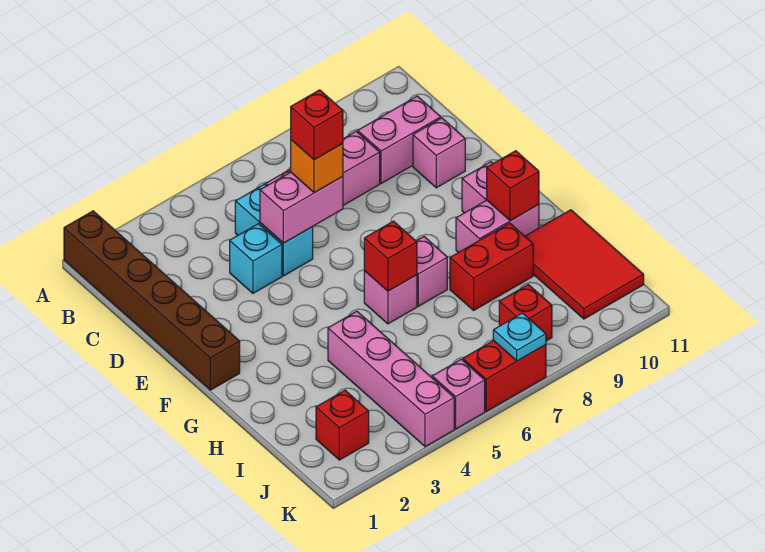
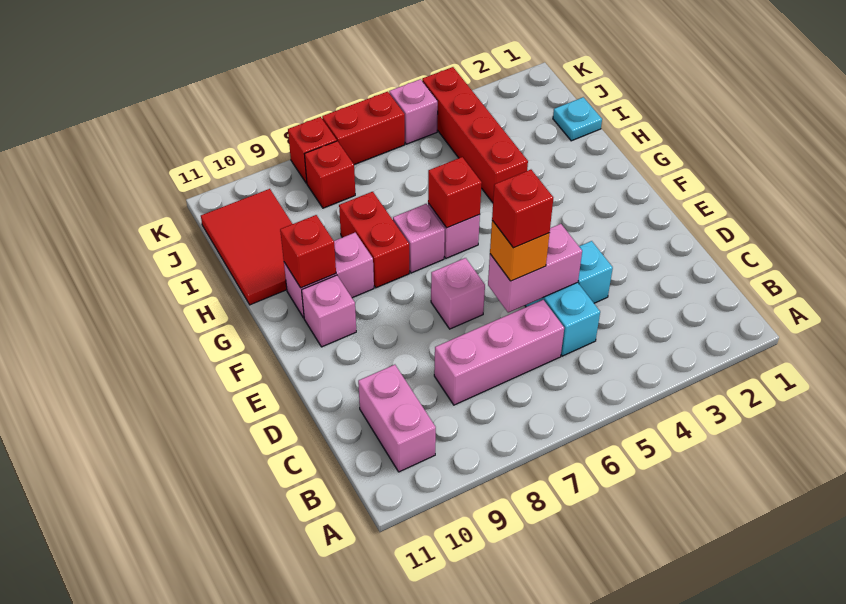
brown 1x6 brick [64,211,240,390] -> none
pink 1x2 brick [358,96,441,184] -> pink 1x2 brick turned to [358,365,436,472]
pink 1x1 brick [413,118,465,188] -> pink 1x1 brick moved to [431,258,485,329]
pink 1x4 brick [328,311,454,447] -> red 1x4 brick [422,67,528,203]
red 1x2 brick [450,223,533,310] -> red 1x2 brick turned to [339,192,409,288]
red 1x1 brick [316,390,369,460] -> red 1x1 brick moved to [288,117,337,183]
cyan 1x1 plate [493,313,546,361] -> cyan 1x1 plate moved to [553,97,602,141]

